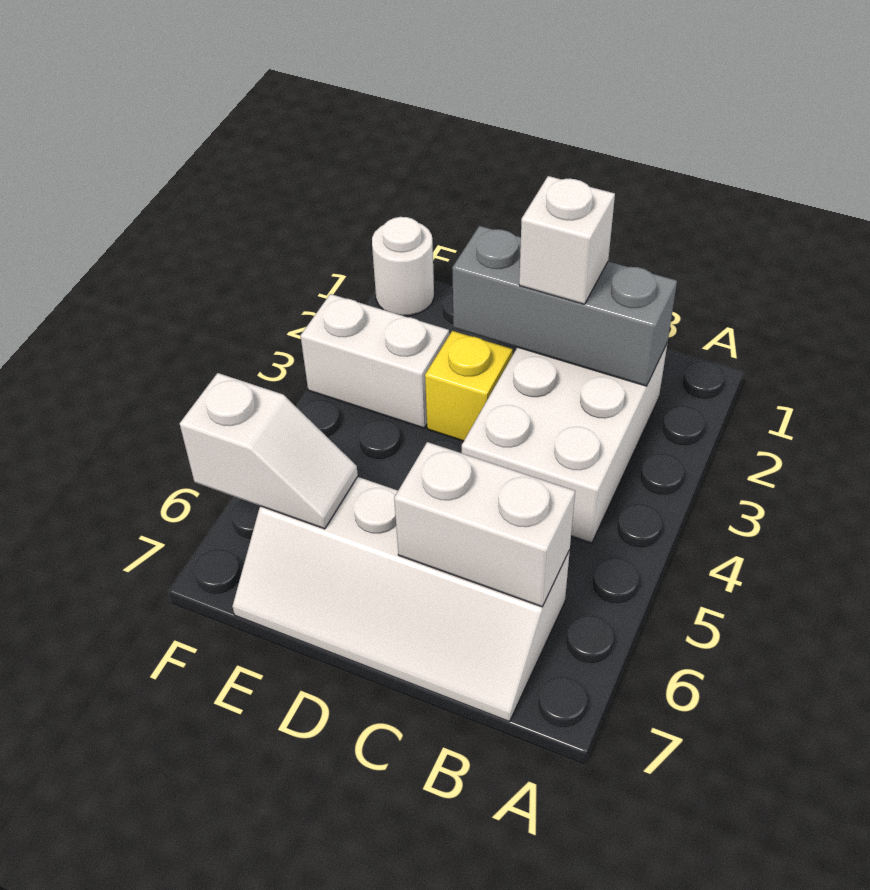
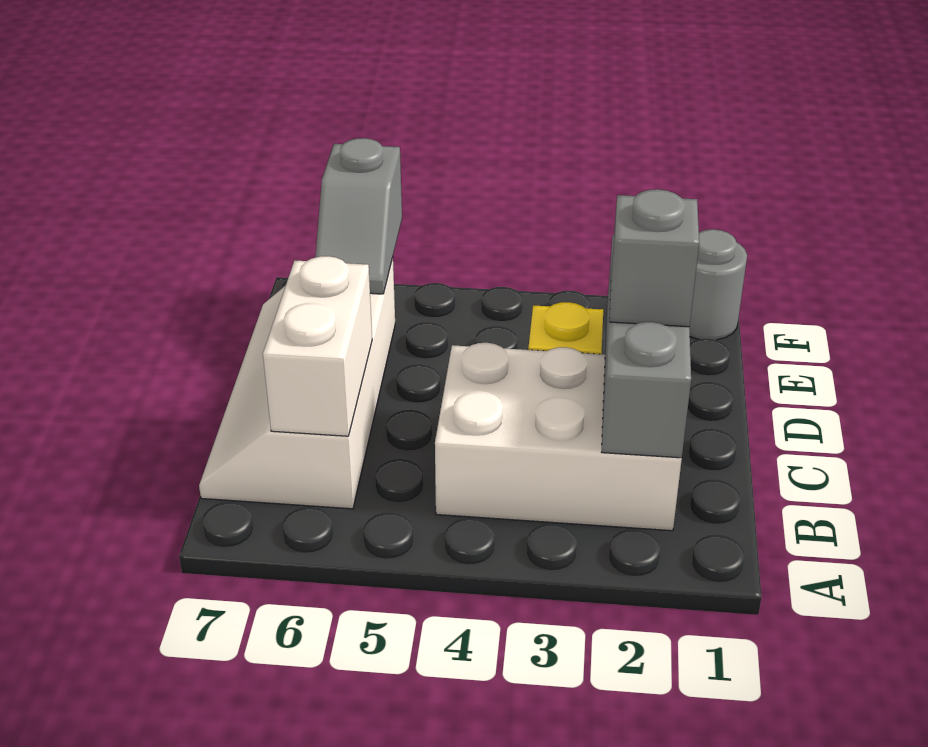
white 1x1 brick [519,176,615,304] -> grey 1x1 brick [609,189,699,327]
white 1x2 brick [301,294,449,428] -> none
white 1x2 slope [180,373,358,529] -> grey 1x2 slope [315,138,402,294]
white 1x1 round brick [372,217,434,316] -> grey 1x1 round brick [689,229,747,340]

